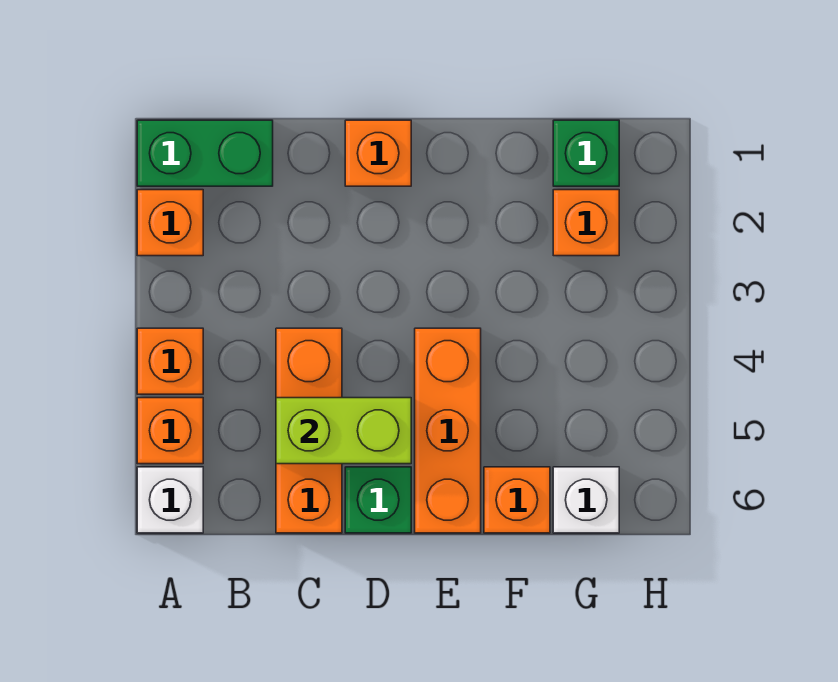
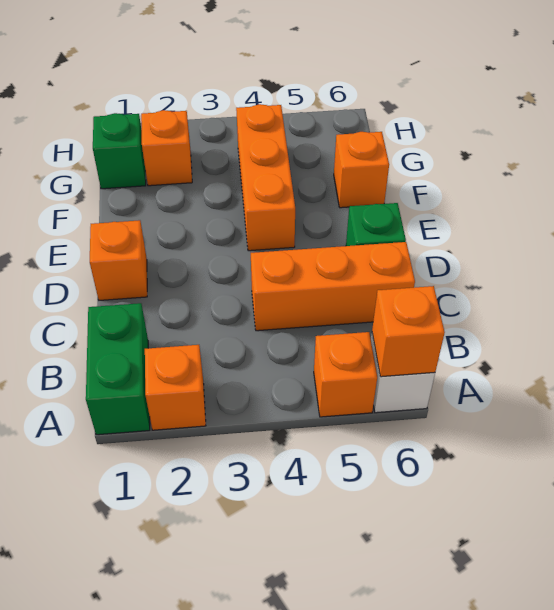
orange 1x1 brick [137,328,203,394] -> orange 1x1 brick moved to [372,286,445,377]
lime 1x2 brick [276,398,411,464] -> none
orange 1x3 brick [415,328,481,533] -> orange 1x3 brick turned to [236,104,295,251]
white 1x1 brick [553,467,619,533] -> none

